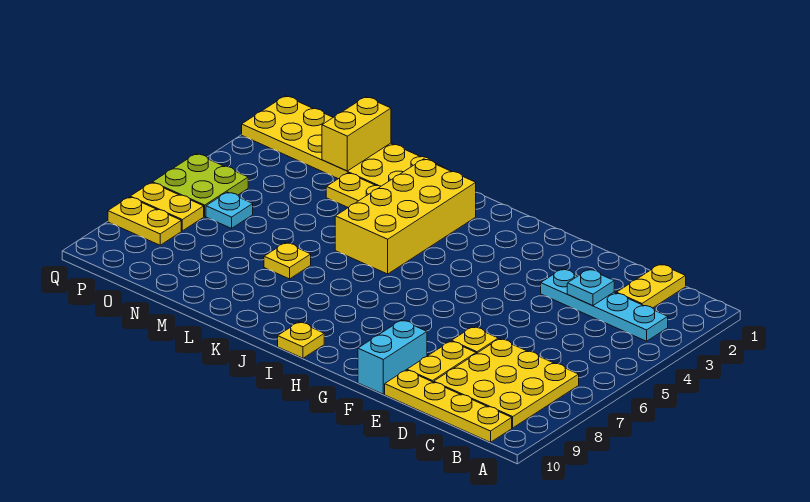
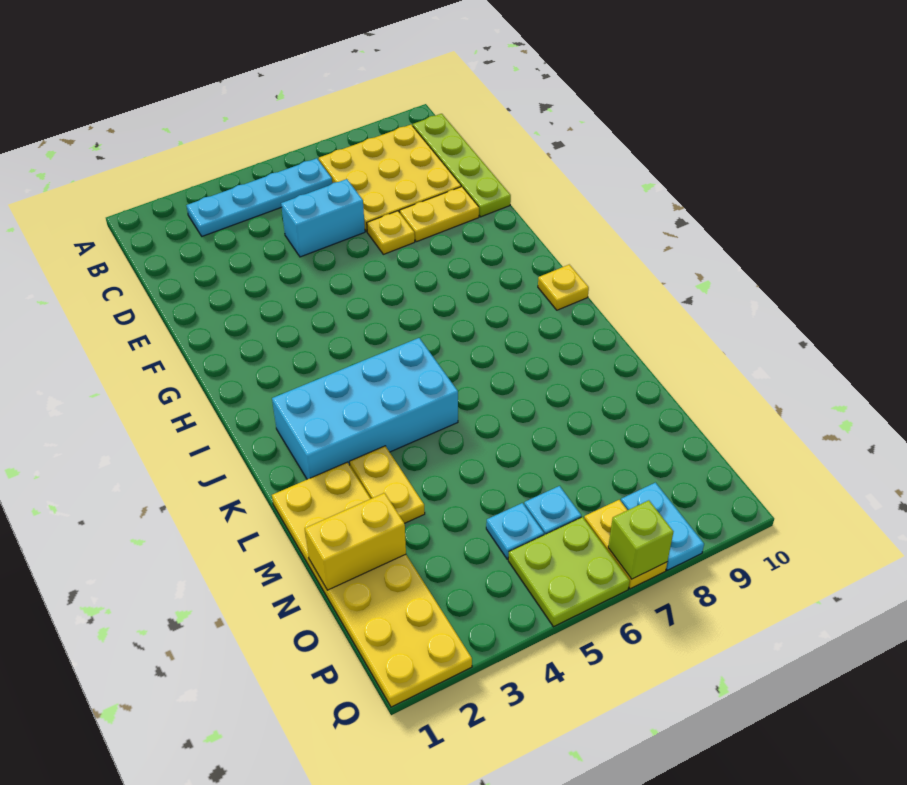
cyan 1x4 plate [541,269,668,341] -> cyan 1x4 plate turned to [186,158,332,236]
yellow 1x4 plate [385,370,512,442] -> lime 1x4 plate [413,114,511,217]
yellow 1x2 plate [617,264,686,308] -> none
cyan 1x1 plate [567,269,614,305] -> cyan 1x1 plate moved to [486,503,544,559]
cyan 1x2 brick [358,320,427,394] -> cyan 1x2 brick moved to [281,179,365,257]
yellow 2x4 brick [335,159,476,274] -> cyan 2x4 brick [272,338,458,479]
yellow 1x1 plate [264,243,311,279] -> none
yellow 1x2 plate [108,197,181,245] -> cyan 1x2 plate [621,483,704,570]
none -> lime 1x1 brick [608,500,673,579]

